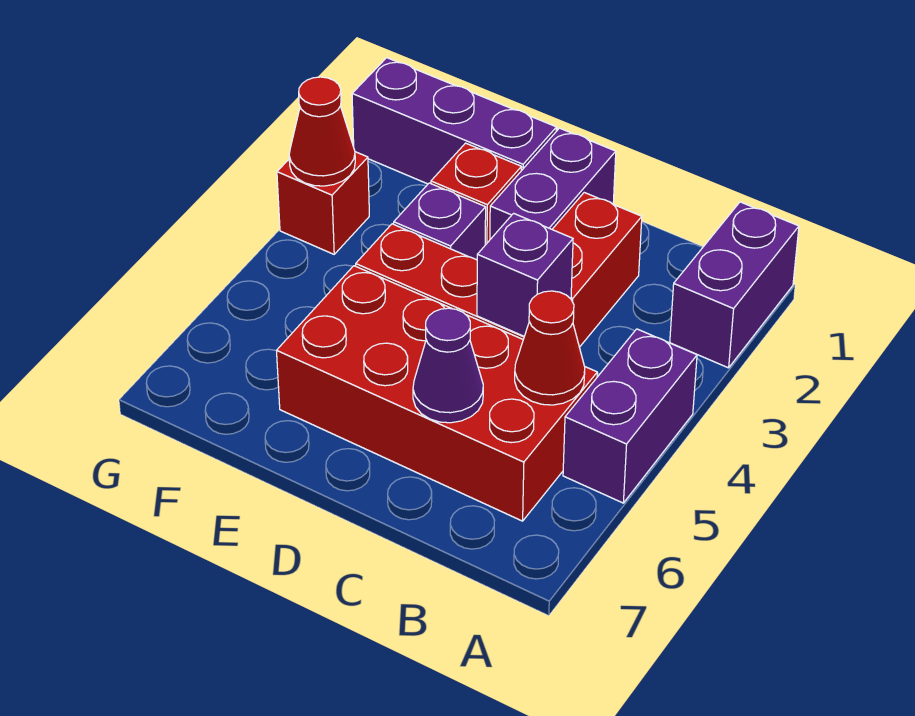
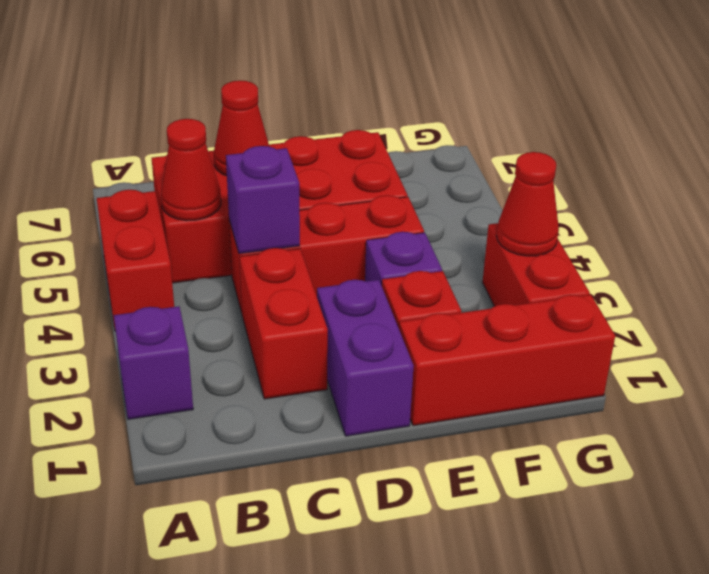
purple 1x2 brick [670,202,799,368] -> purple 1x1 brick [114,306,193,419]
purple 1x2 brick [563,329,697,503] -> red 1x2 brick [97,190,174,331]
purple 1x1 cone [413,308,483,423] -> red 1x1 cone [214,80,269,176]
purple 1x3 brick [352,58,557,184] -> red 1x3 brick [399,295,615,426]
red 1x1 brick [277,152,369,254] -> red 1x2 brick [483,223,590,306]

